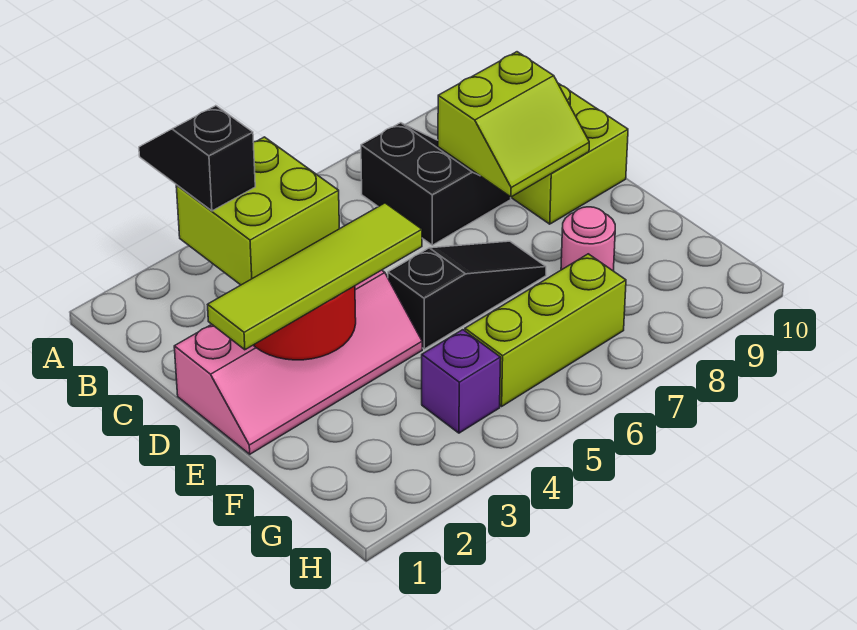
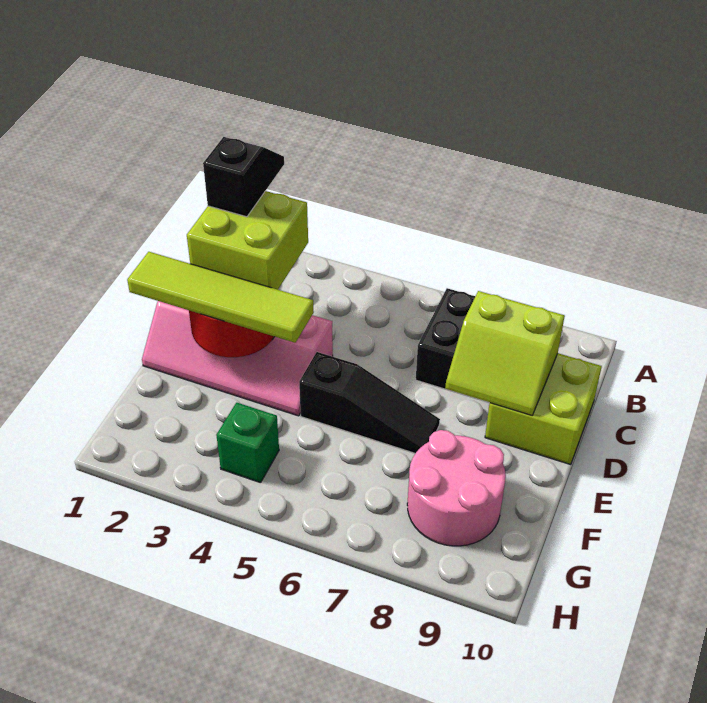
pink 1x1 round brick [561,207,615,271] -> pink 2x2 round brick [407,430,506,546]
purple 1x1 brick [422,330,501,433] -> green 1x1 brick [216,403,279,483]
lime 1x3 brick [465,254,626,406] -> none

